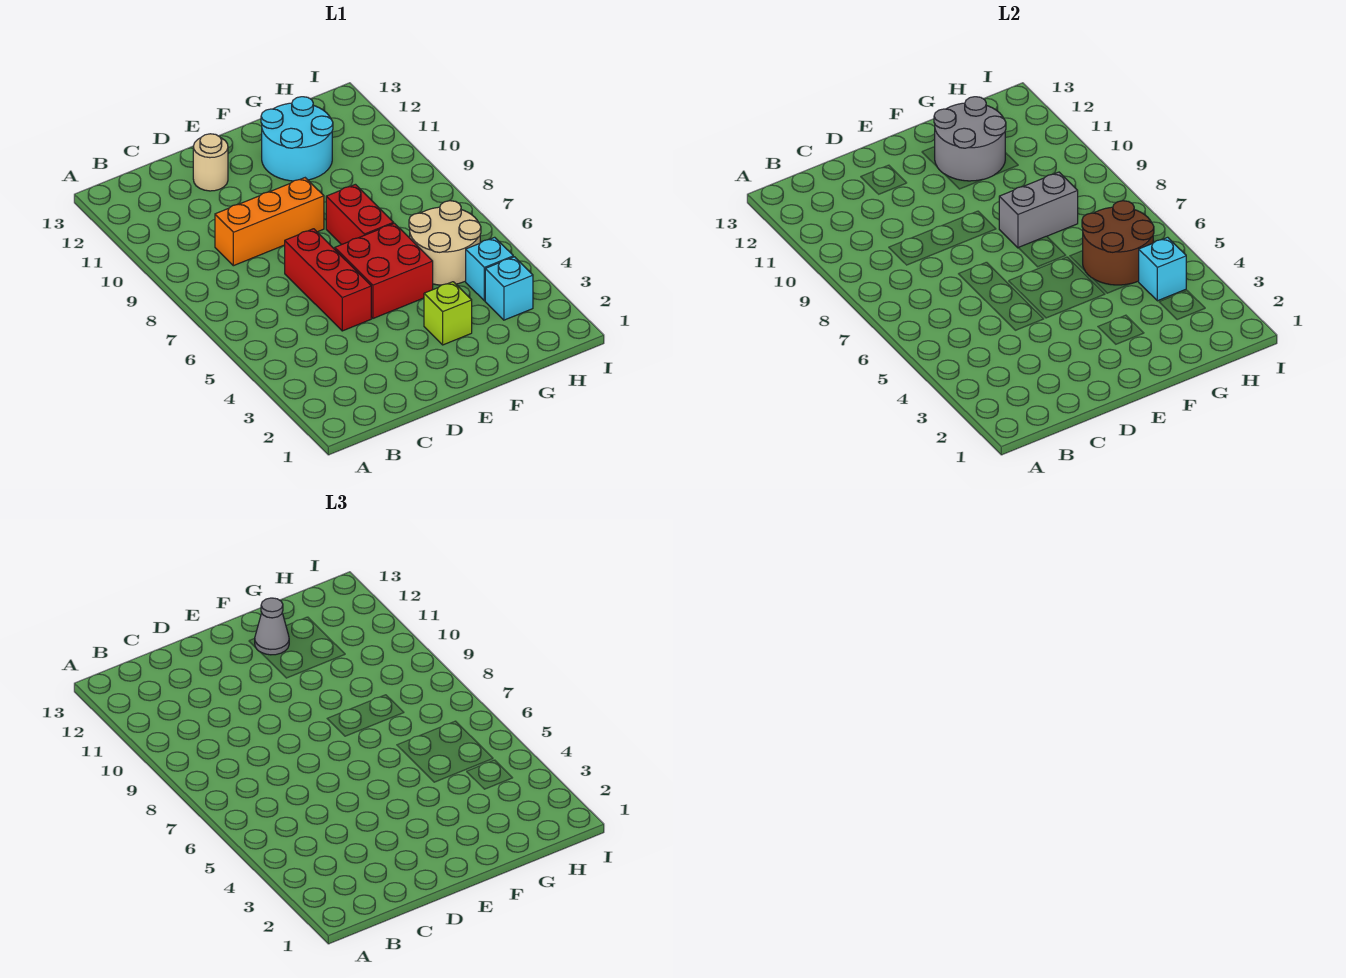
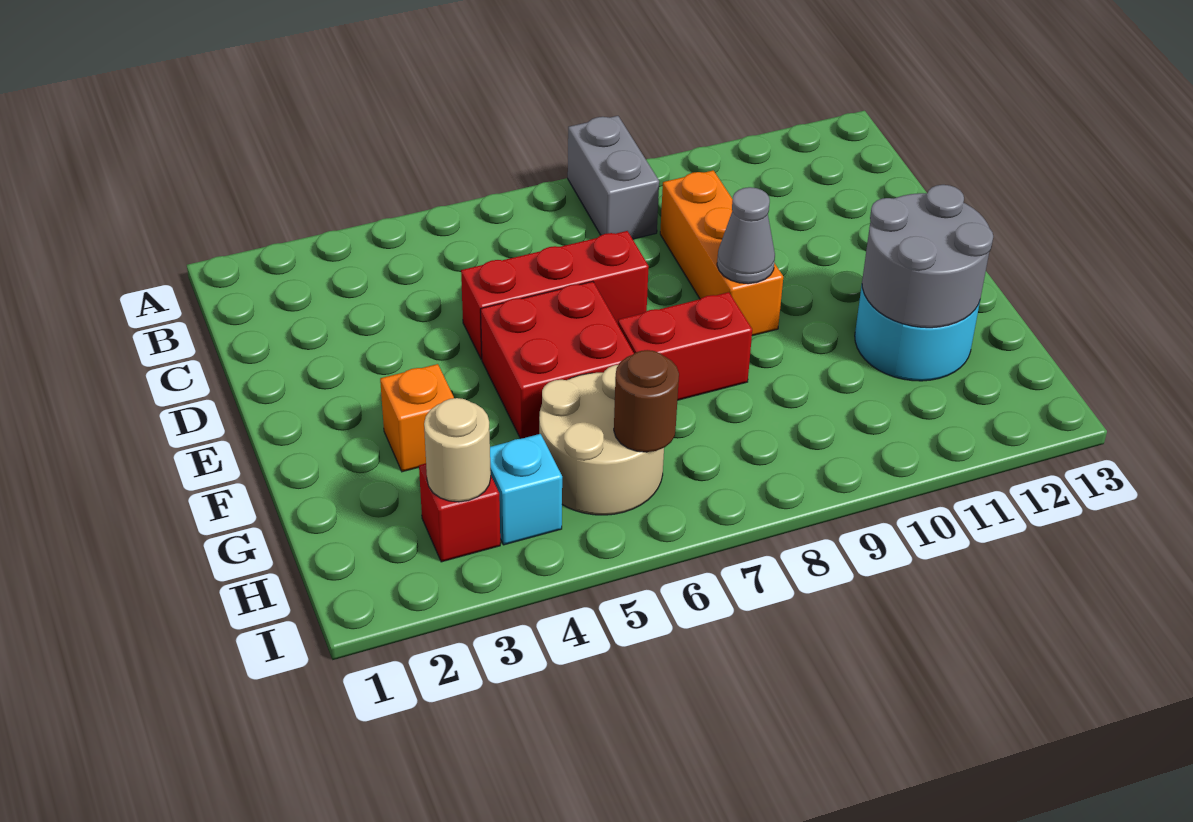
tan 1x1 round brick [193,134,228,191] -> tan 1x1 round brick moved to [424,398,491,502]
lime 1x1 brick [424,282,472,345] -> orange 1x1 brick [380,364,454,472]
grey 1x2 brick [999,172,1078,248] -> grey 1x2 brick moved to [568,116,659,239]
grey 1x1 cone [255,598,289,655] -> grey 1x1 cone moved to [717,187,775,284]
brown 2x2 round brick [1082,201,1154,285] -> brown 1x1 round brick [614,350,679,452]
cyan 1x1 brick [485,257,533,320] -> red 1x1 brick [419,464,500,562]
cyan 1x1 brick [1139,237,1186,301] -> none

